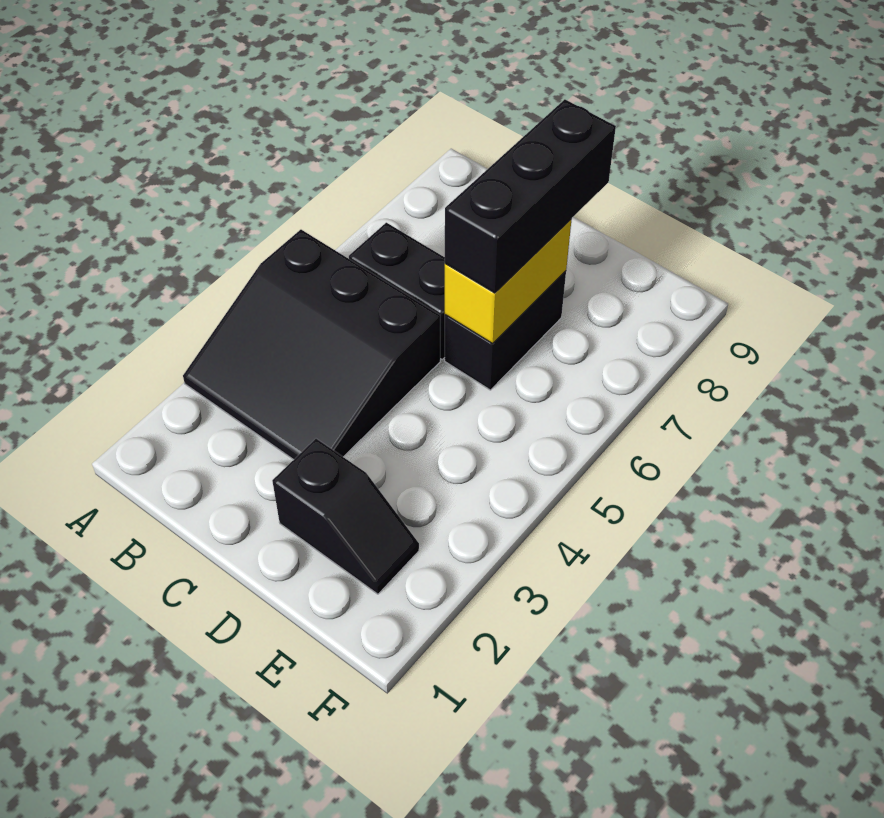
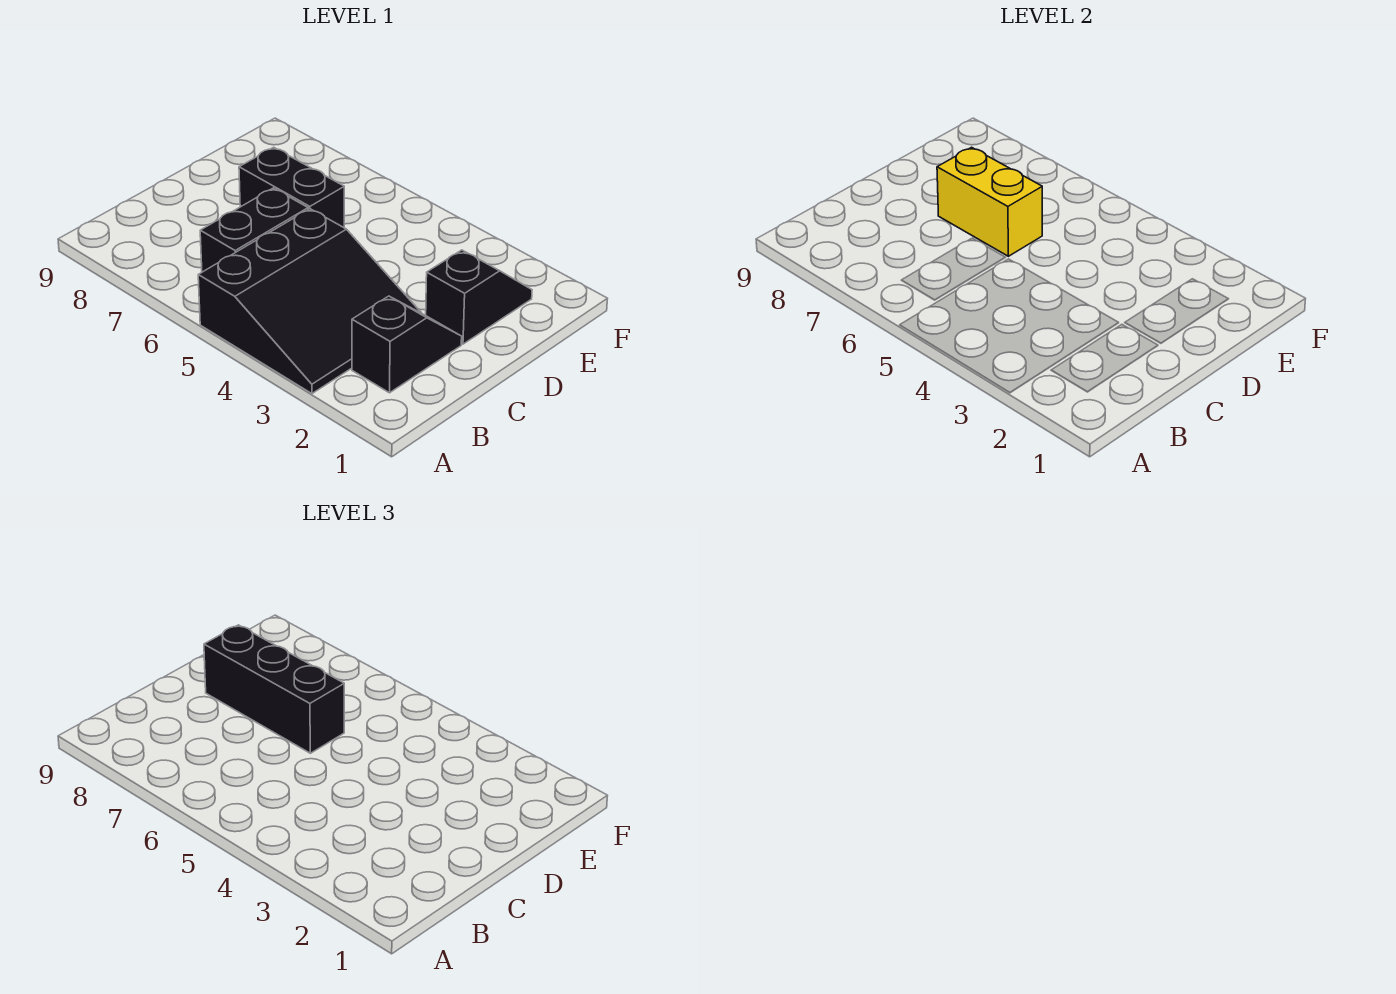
none -> black 1x2 slope [352,296,462,393]

